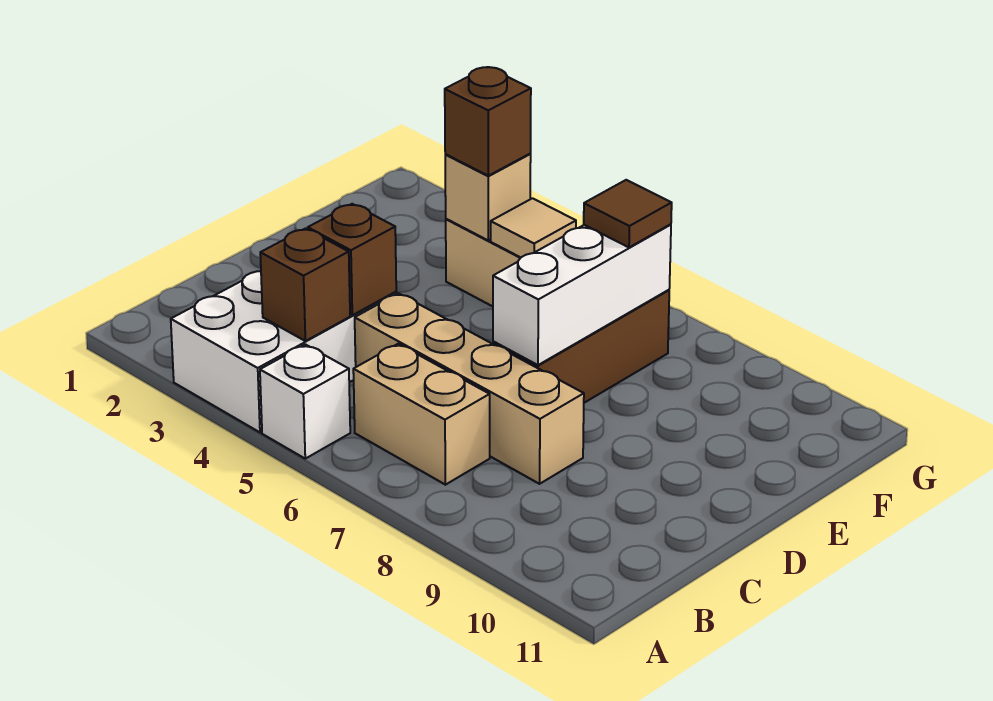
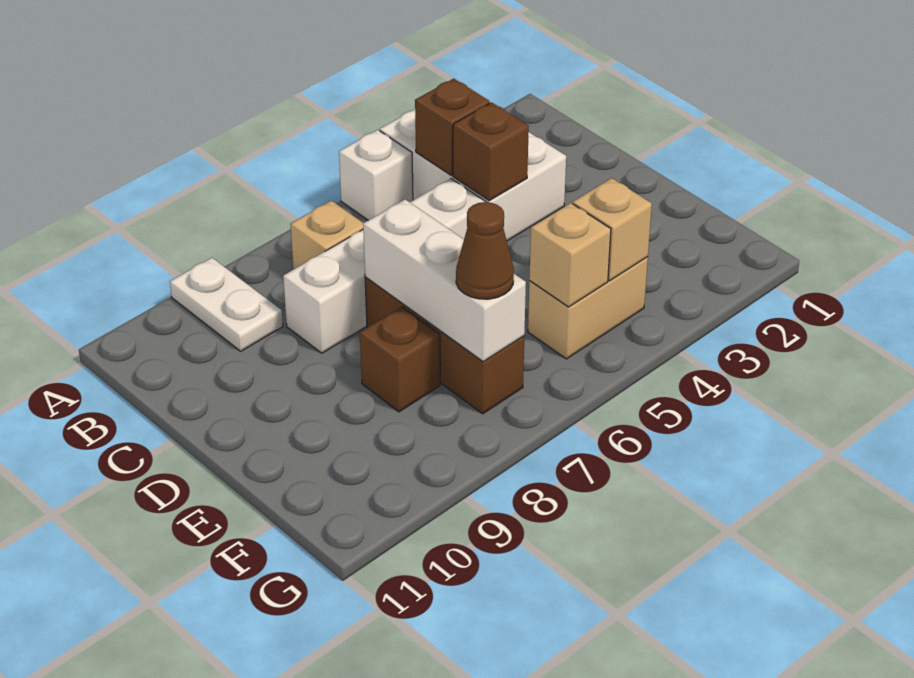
none -> white 1x2 plate [170,258,283,351]
tan 1x2 brick [353,344,490,485] -> tan 1x1 brick [291,201,364,269]
tan 1x4 brick [355,293,584,484] -> white 1x4 brick [283,179,486,353]
brown 1x1 brick [445,67,531,176] -> brown 1x1 brick moved to [360,307,440,412]
tan 1x1 tile [491,198,576,257] -> tan 1x1 brick [529,203,611,307]
brown 1x1 tile [584,180,672,247] -> brown 1x1 cone [456,202,514,299]

